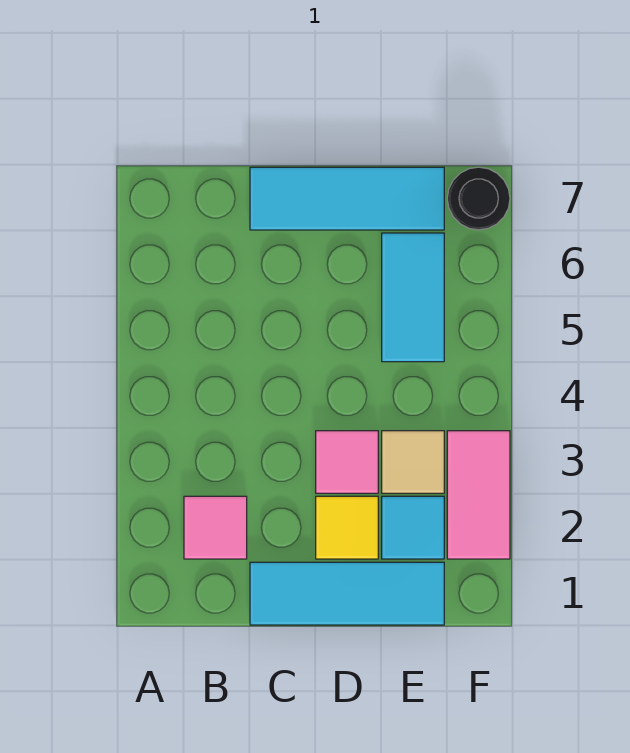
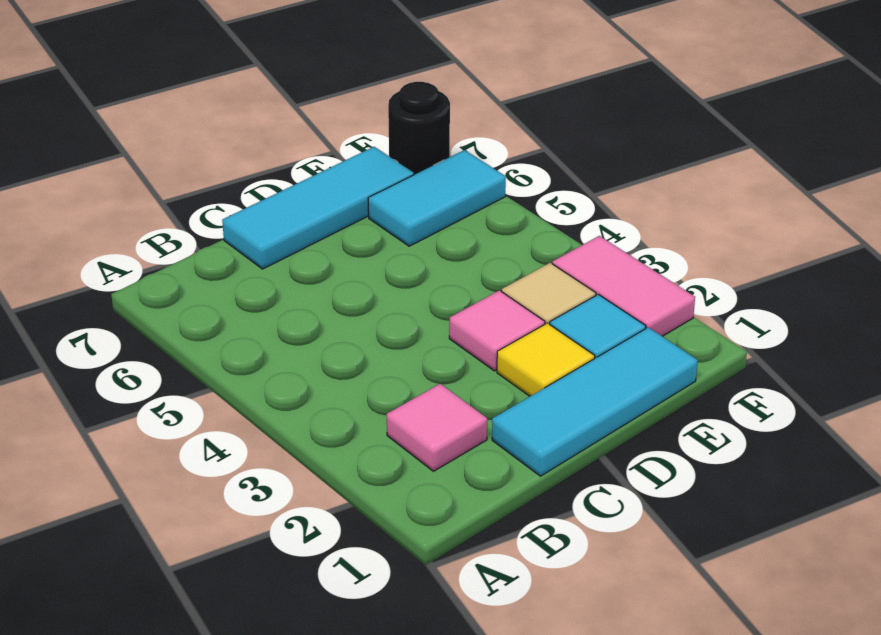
cyan 1x2 tile [382,233,444,362] -> cyan 1x2 tile turned to [368,150,506,246]

